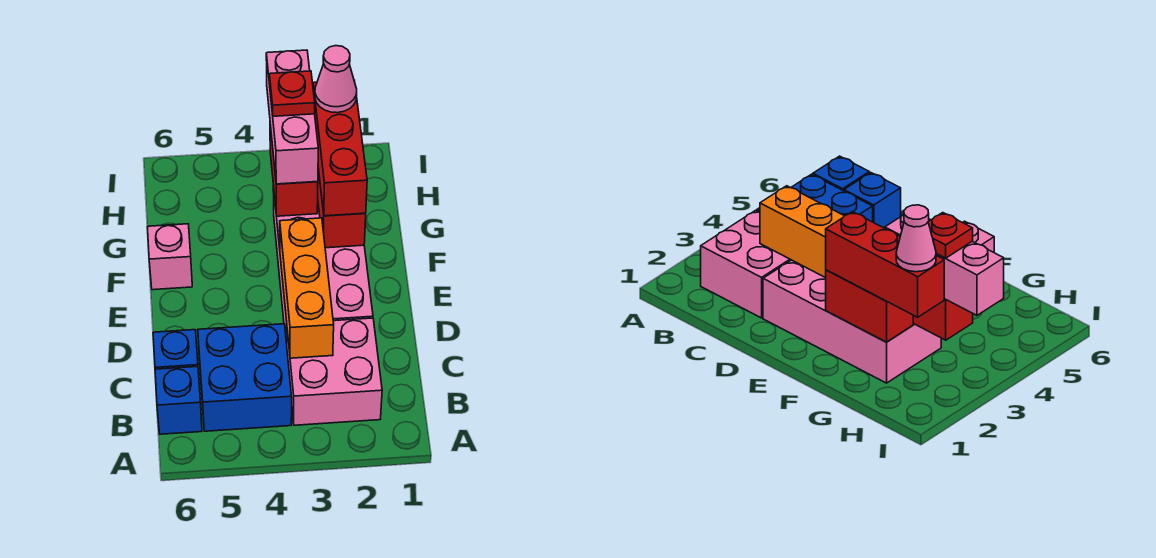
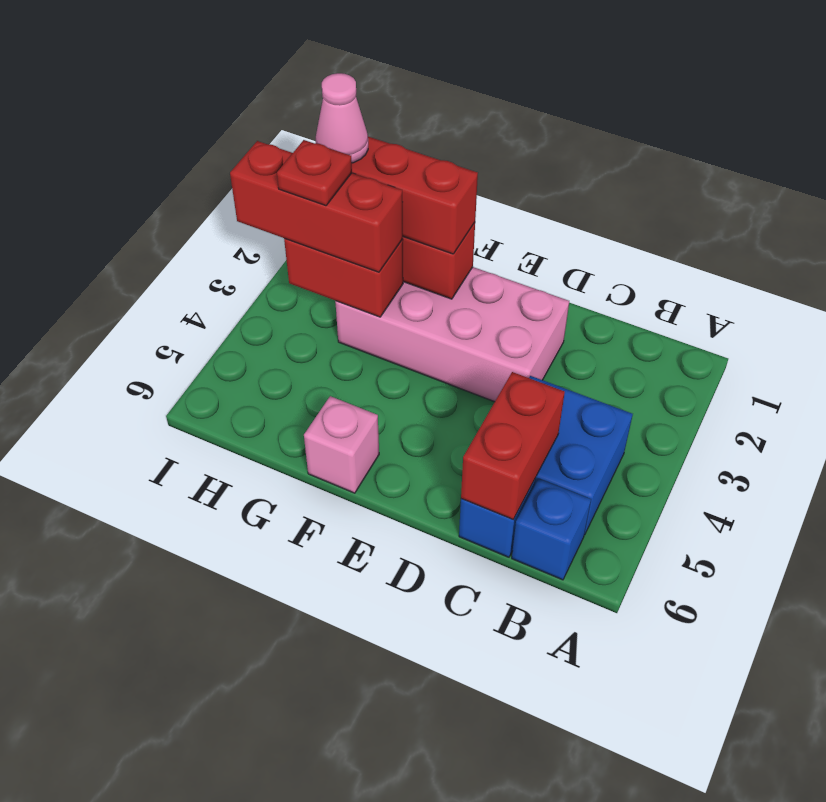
pink 2x2 brick [287,318,382,425] -> none
orange 1x3 brick [280,218,334,358] -> none
none -> red 1x2 brick [461,372,565,519]
pink 1x3 brick [266,50,318,184] -> red 1x3 brick [230,141,403,272]

